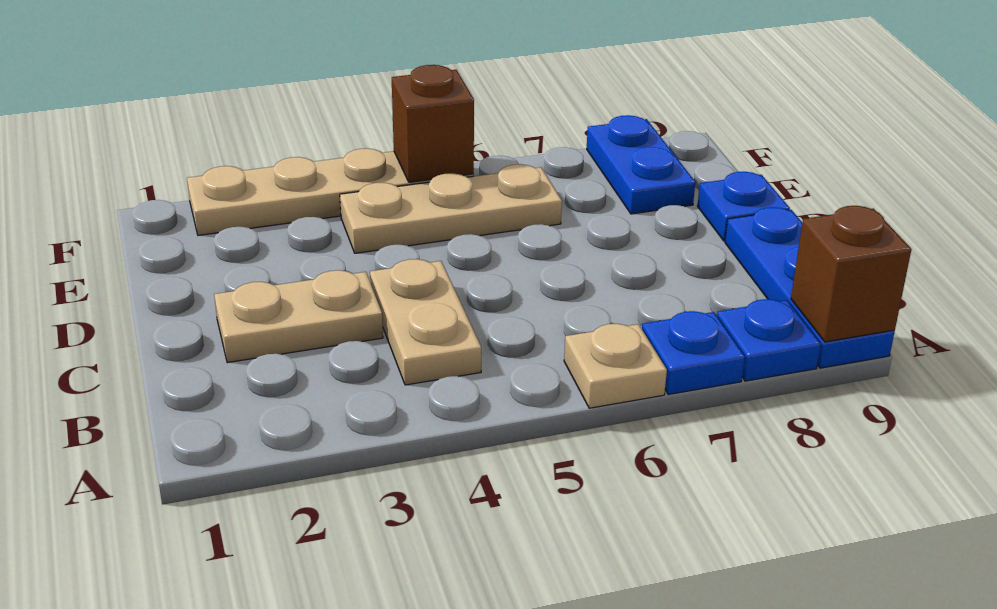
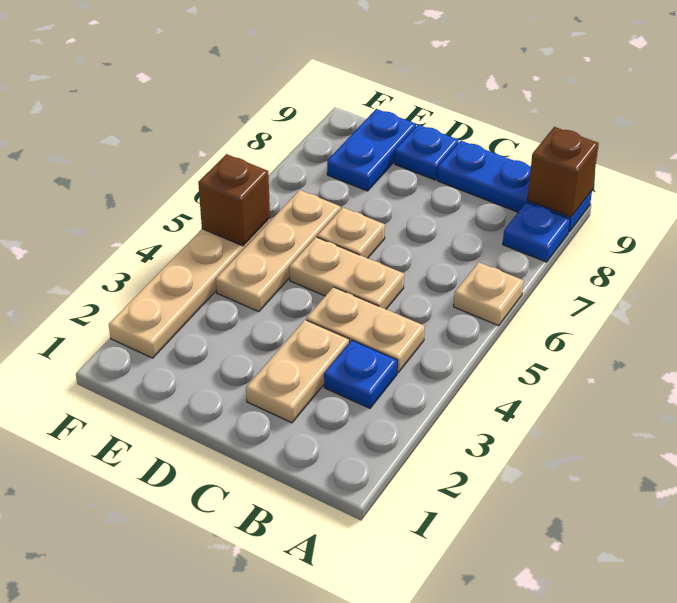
blue 1x1 plate [642,311,745,395] -> blue 1x1 plate moved to [324,340,397,408]
none -> tan 1x2 plate [289,237,404,309]
none -> tan 1x1 plate [317,208,385,258]
blue 1x2 plate [587,115,695,214] -> blue 1x2 plate turned to [327,109,416,191]

